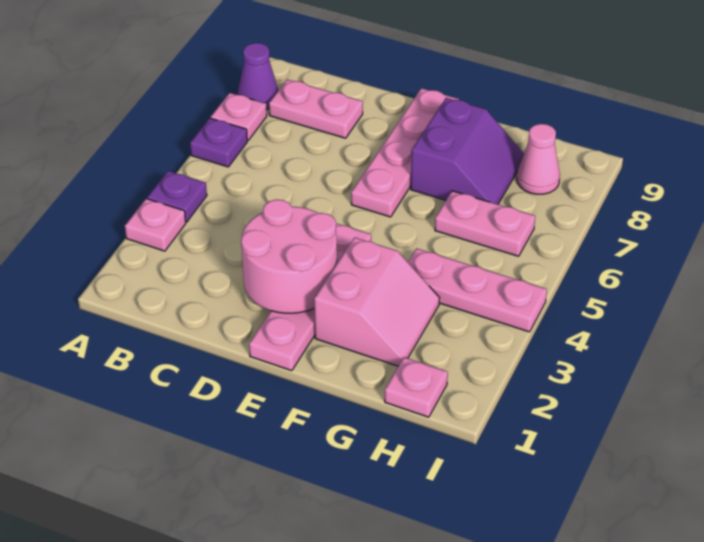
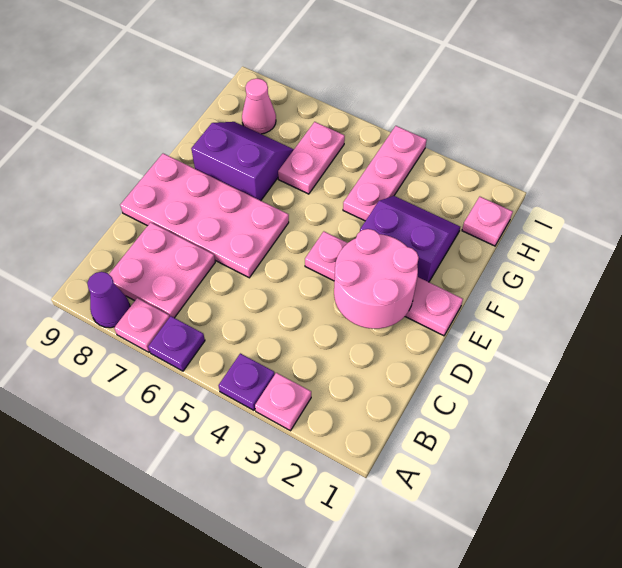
pink 1x2 plate [269,79,363,138] -> pink 2x2 plate [109,222,215,318]
pink 1x4 plate [351,88,459,217] -> pink 2x4 plate [120,154,289,278]
pink 2x2 slope [314,237,440,366] -> purple 2x2 slope [360,196,460,282]

